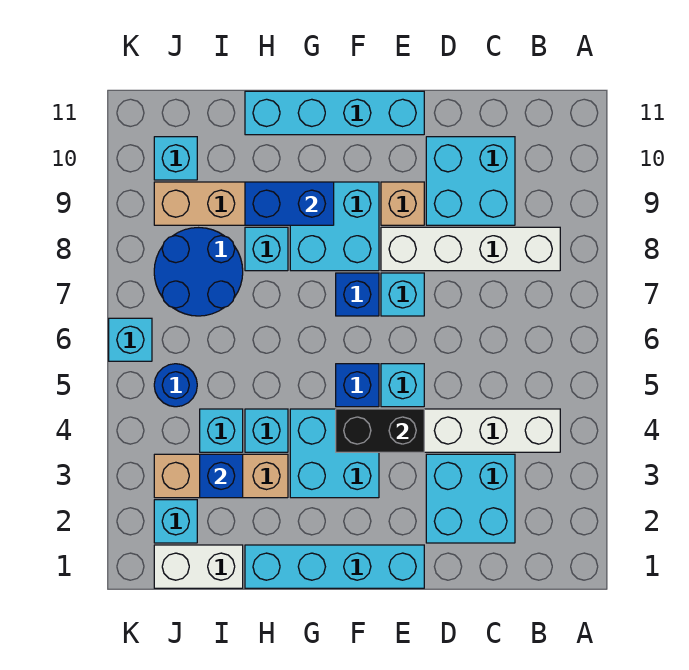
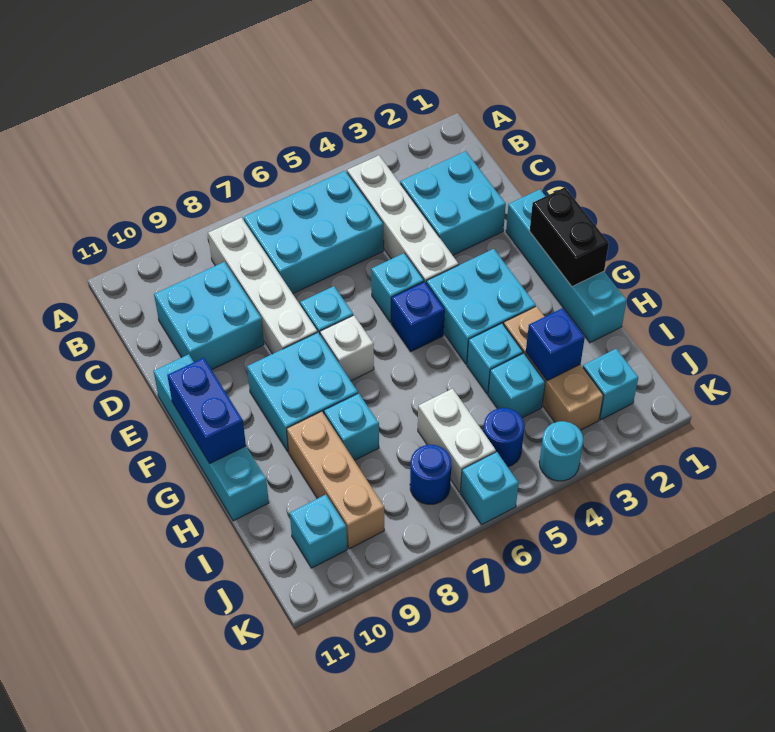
none -> cyan 2x3 brick [243,171,384,294]
black 1x2 brick [336,409,424,452] -> black 1x2 brick moved to [530,188,609,287]
tan 1x1 brick [381,182,424,225] -> none
blue 1x1 brick [336,273,379,316] -> white 1x1 brick [320,315,374,381]
blue 1x2 brick [245,182,334,225] -> blue 1x2 brick moved to [167,358,246,463]
white 1x2 brick [154,545,243,588] -> white 1x2 brick moved to [418,389,496,492]
blue 2x2 round brick [154,228,243,316] -> blue 1x1 round brick [410,445,451,504]
none -> cyan 1x1 round brick [539,421,583,481]

